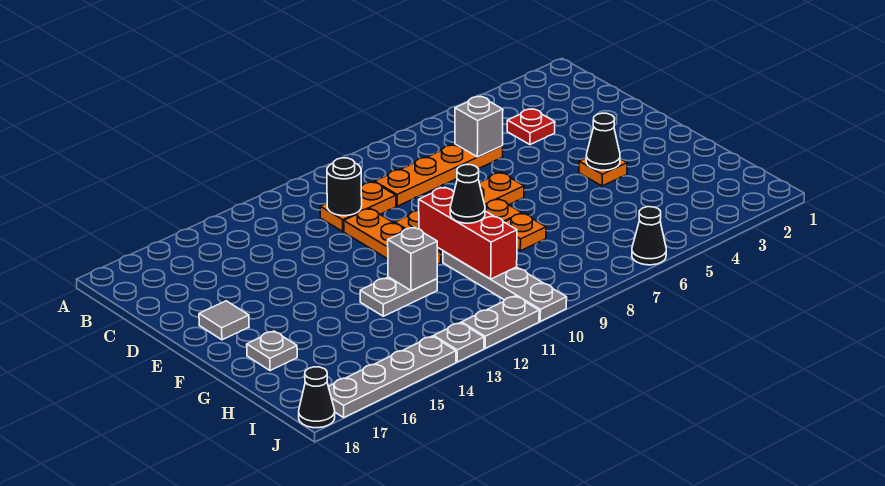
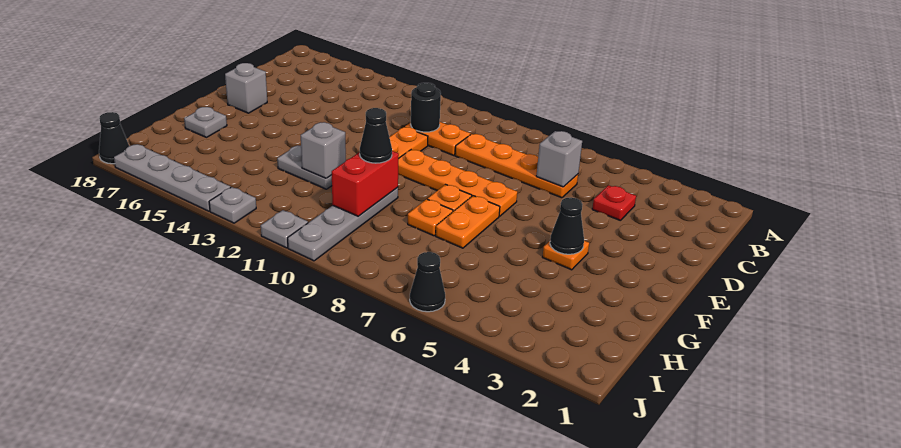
grey 1x1 tile [199,301,249,340] -> grey 1x1 brick [225,63,267,113]
none -> orange 1x2 plate [436,196,500,248]
red 1x3 brick [419,187,517,279] -> red 1x2 brick [332,151,399,216]
grey 1x2 plate [462,296,539,348] -> grey 1x1 plate [261,210,308,248]

